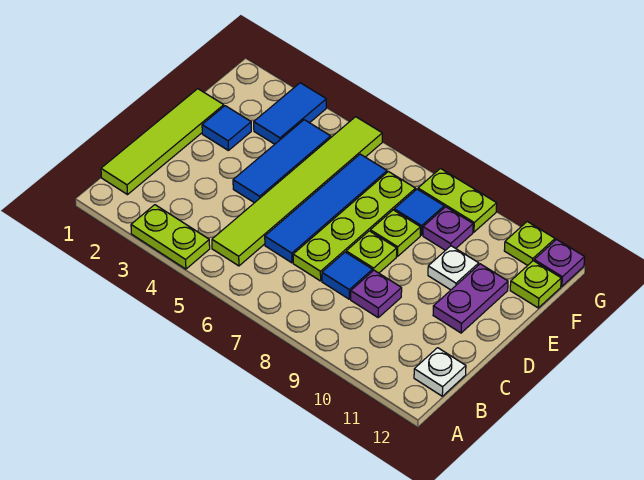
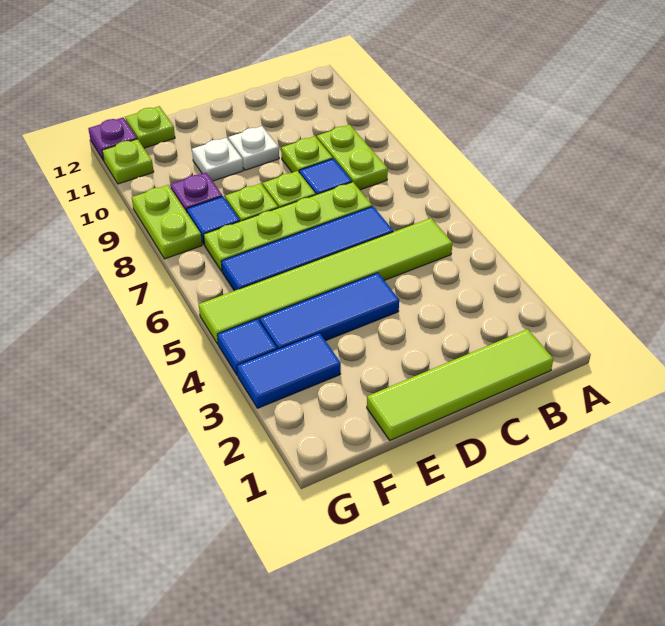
lime 1x2 plate [131,205,210,269] -> lime 1x2 plate moved to [317,125,388,190]
white 1x1 plate [414,348,466,396] -> white 1x1 plate moved to [228,126,279,170]
purple 1x1 plate [351,270,402,317] -> lime 1x1 plate [281,136,333,173]
purple 1x2 plate [433,264,508,333] -> none
blue 1x1 tile [202,106,251,150] -> blue 1x1 tile moved to [217,319,277,376]

